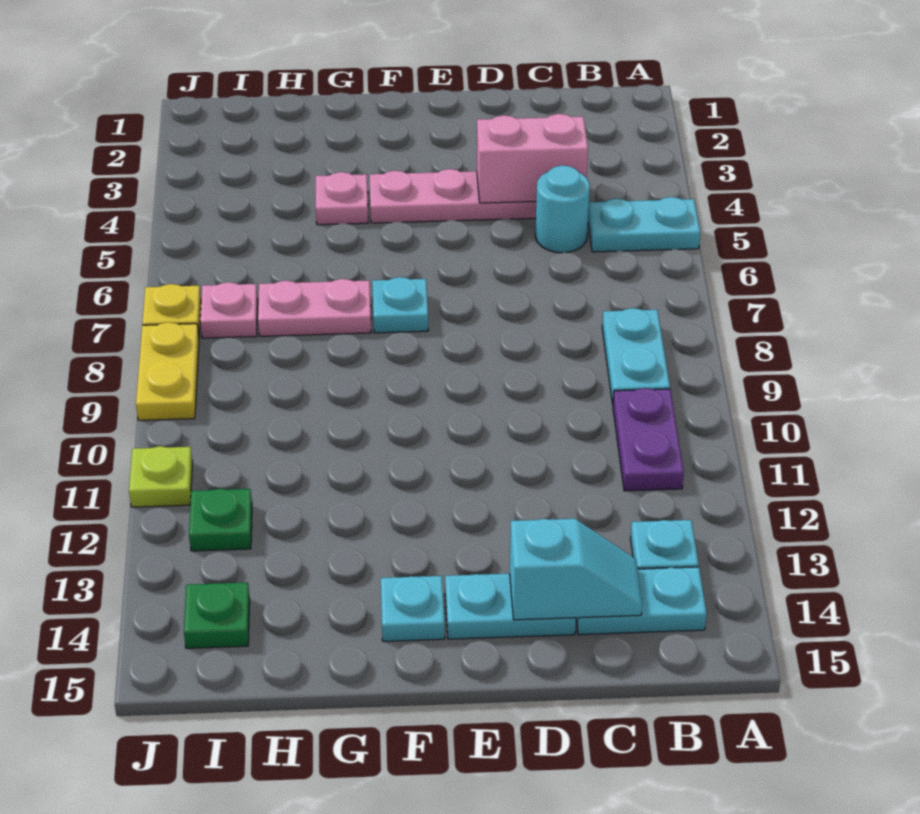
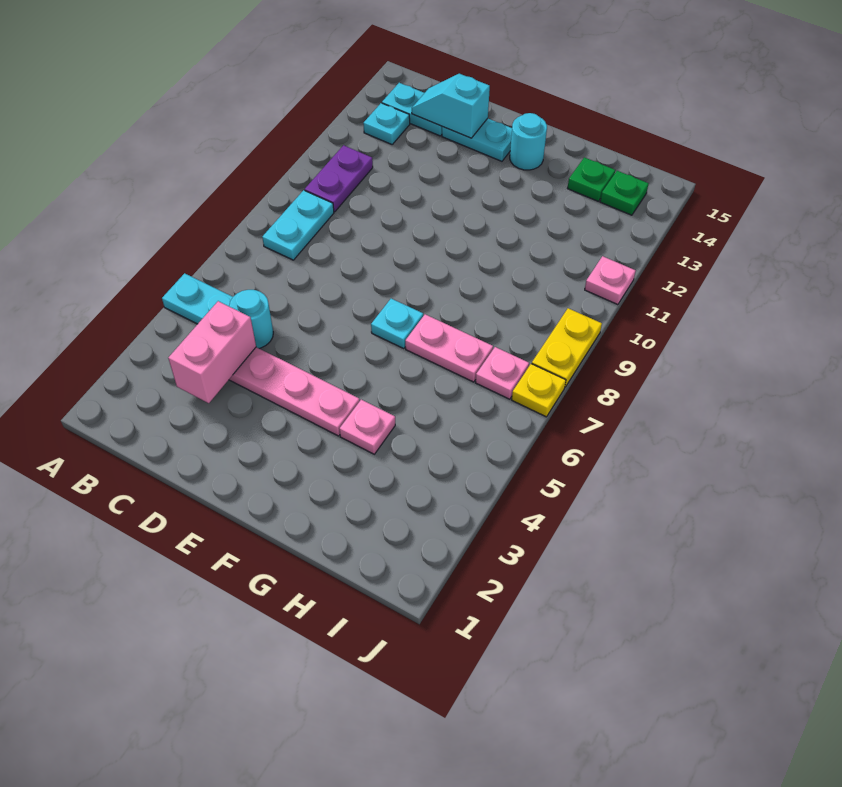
pink 1x2 brick [477,114,588,203] -> pink 1x2 brick turned to [168,301,256,403]
cyan 1x1 plate [381,576,445,641] -> cyan 1x1 round brick [510,113,547,170]
green 1x1 plate [189,489,252,551] -> green 1x1 plate moved to [567,157,615,201]
lime 1x1 plate [129,446,193,507] -> pink 1x1 plate [585,256,636,305]

